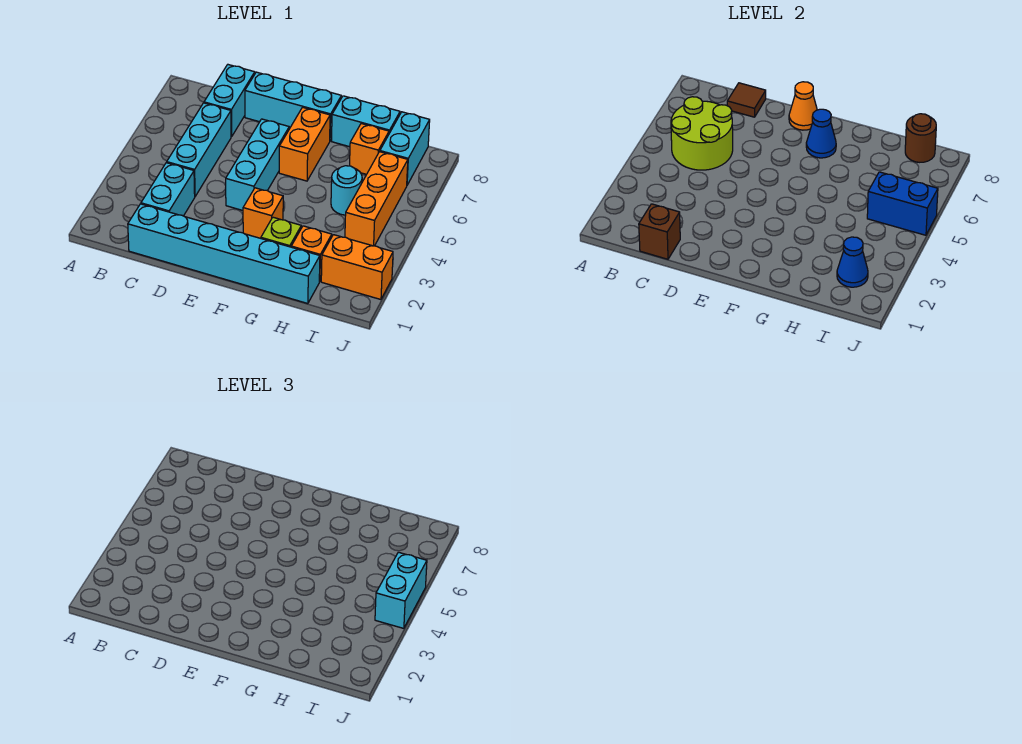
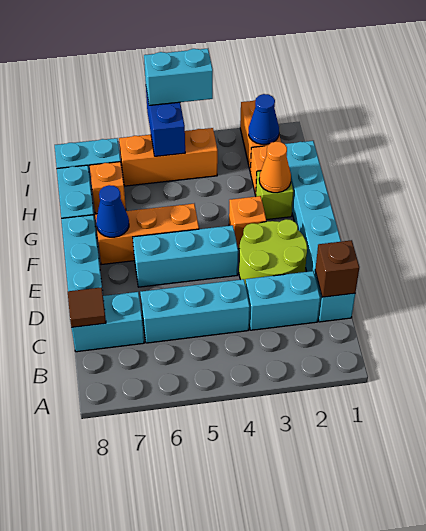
lime 2x2 round brick [671,97,733,170] -> lime 2x2 round brick moved to [239,219,307,285]
orange 1x1 cone [789,82,817,130] -> orange 1x1 cone moved to [259,141,291,193]
orange 1x2 brick [279,107,330,181] -> orange 1x3 brick [95,204,199,265]
cyan 1x1 round brick [331,166,362,215] -> none
brown 1x1 round brick [905,114,936,162] -> none

